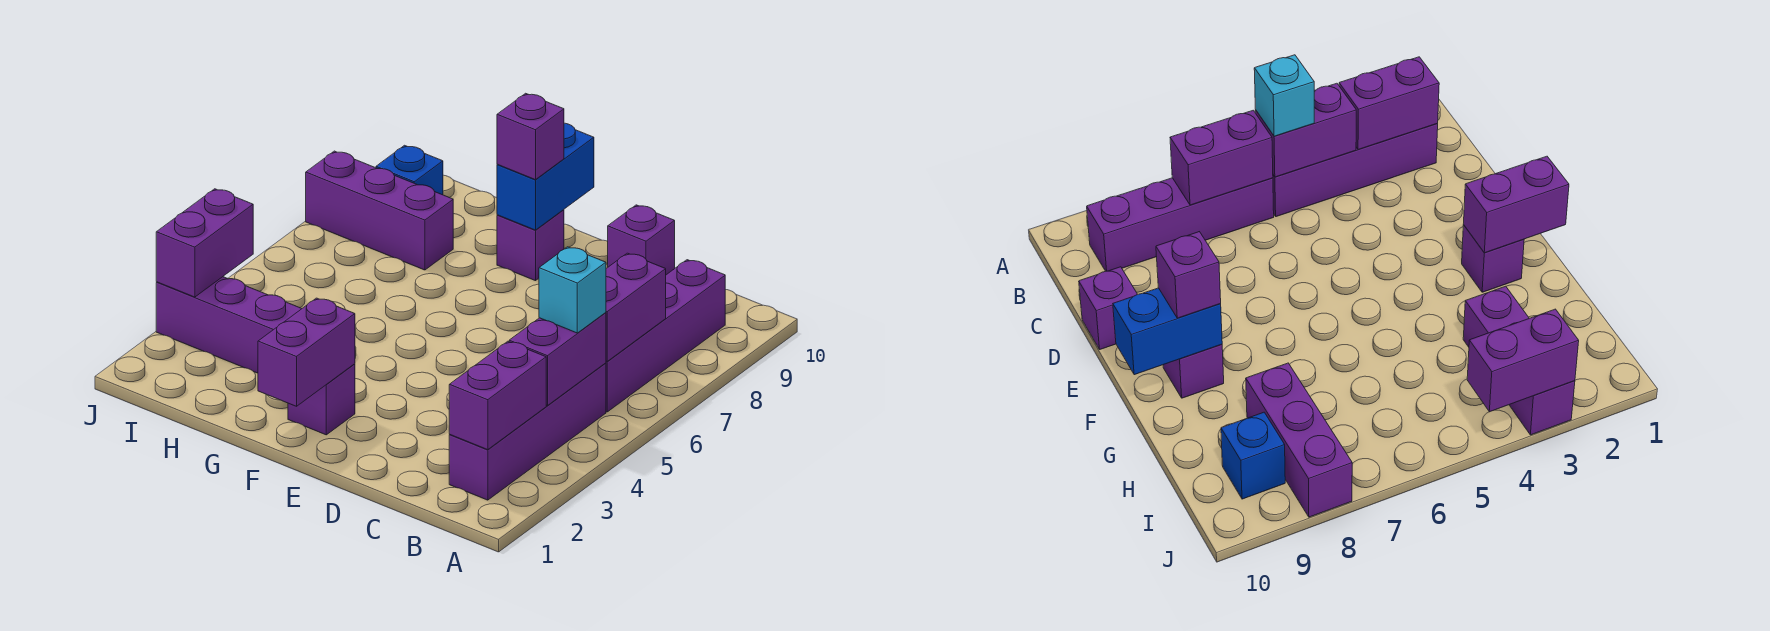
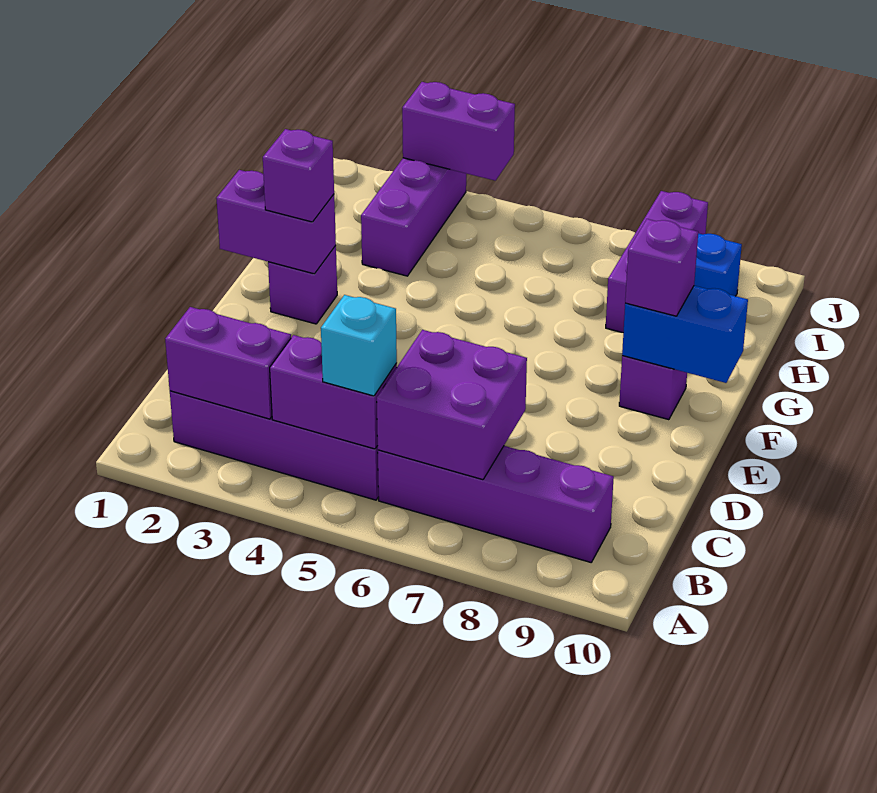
purple 1x2 brick [606,253,666,362] -> purple 2x2 brick [377,330,527,480]
purple 1x1 brick [608,205,675,275] -> purple 1x1 brick moved to [263,129,334,222]

